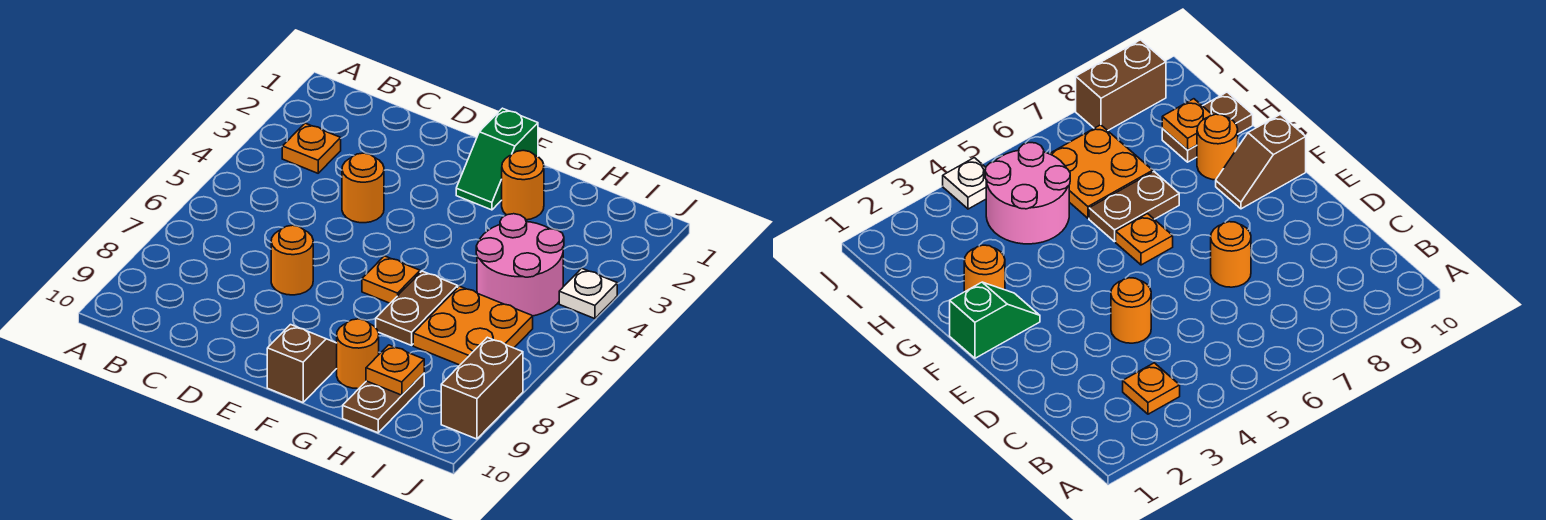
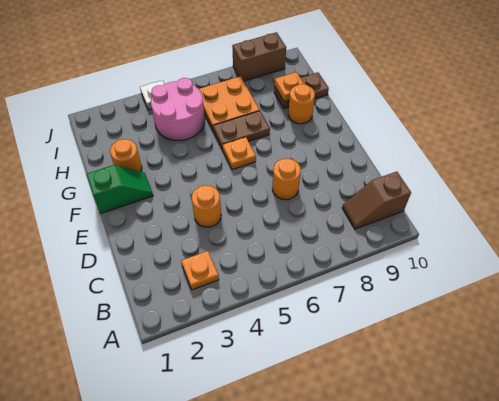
brown 1x2 slope [267,325,337,402] -> brown 1x2 slope moved to [342,172,411,229]

